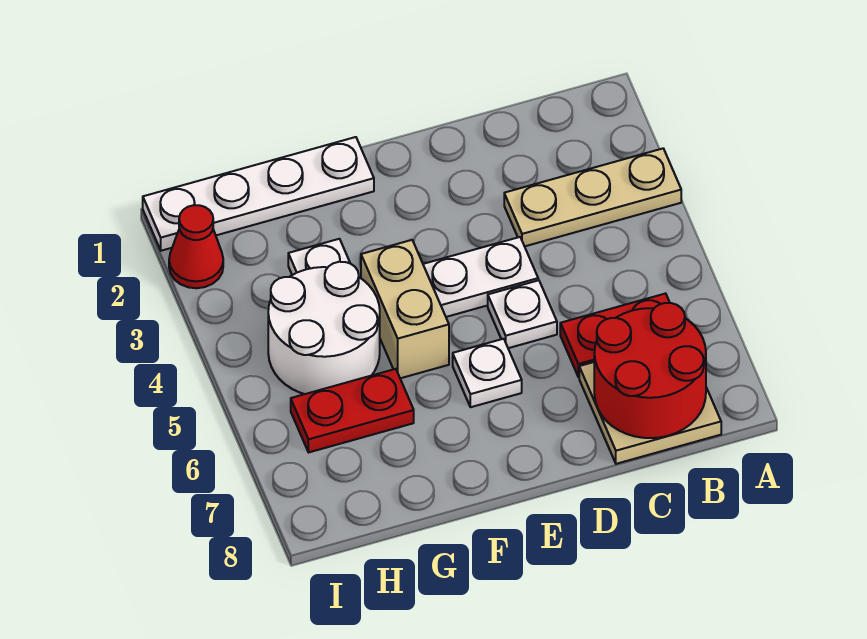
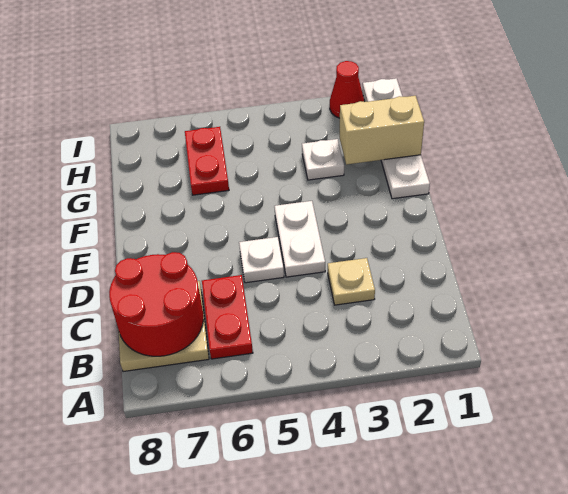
tan 1x3 plate [504,149,681,246] -> tan 1x1 plate [328,258,375,305]
white 1x1 plate [453,339,522,407] -> none
tan 1x2 brick [361,240,449,378] -> tan 1x2 brick moved to [340,96,424,165]
white 2x2 round brick [268,262,380,394] -> none

